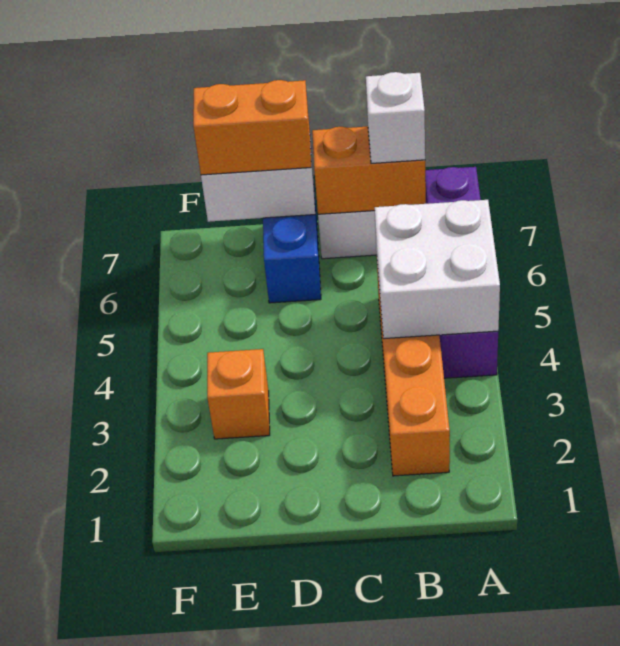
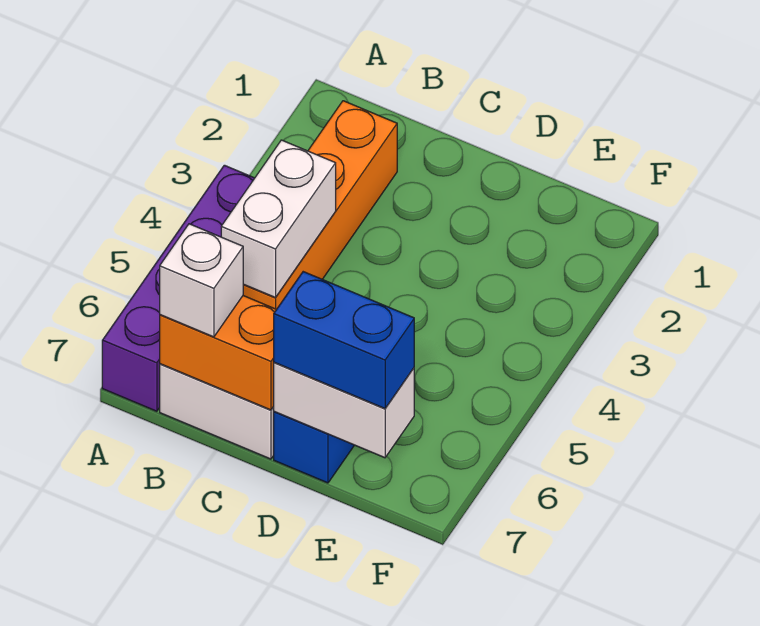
white 2x2 brick [375,200,500,339] -> white 1x2 brick [221,140,336,298]
orange 1x2 brick [193,80,311,175] -> blue 1x2 brick [274,272,414,409]
orange 1x1 brick [207,349,270,439] -> none

